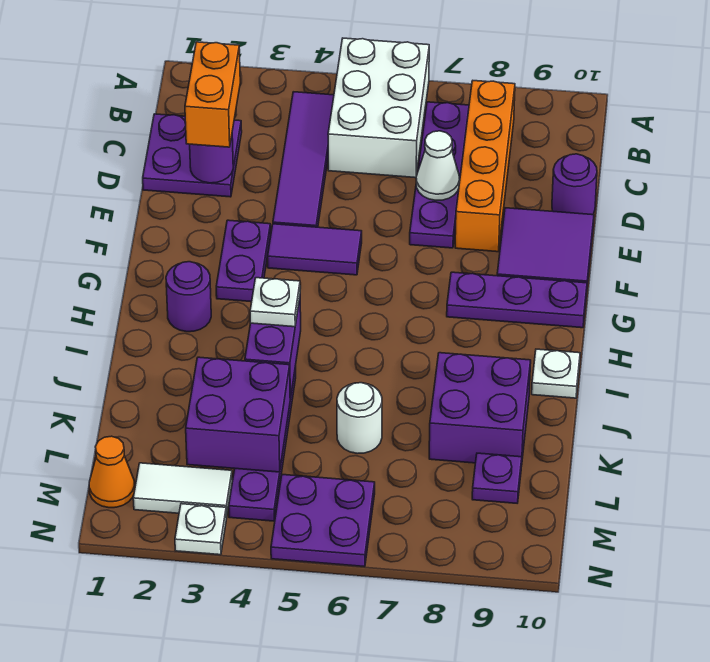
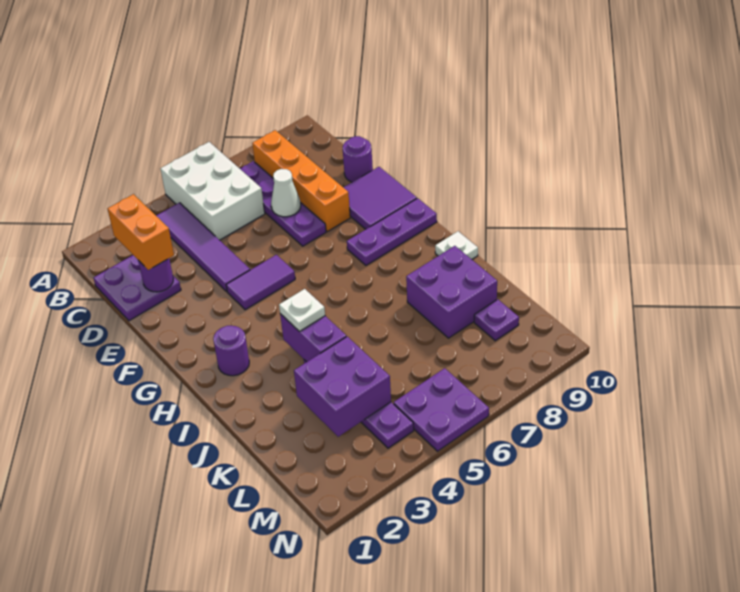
purple 1x2 plate [216,220,271,302] -> none
white 1x1 round brick [337,383,382,454] -> none
orange 1x1 cone [89,436,135,508] -> none
white 1x2 tile [133,463,232,517] -> none
white 1x1 plate [175,504,227,555] -> none

